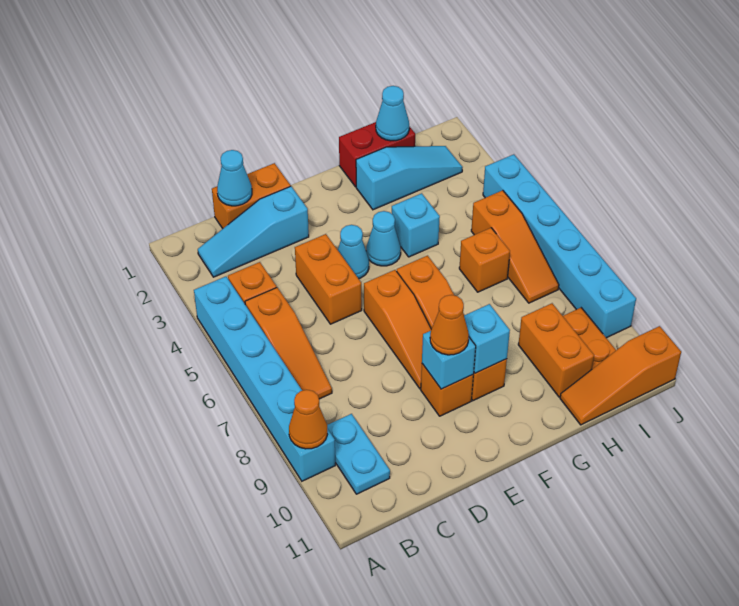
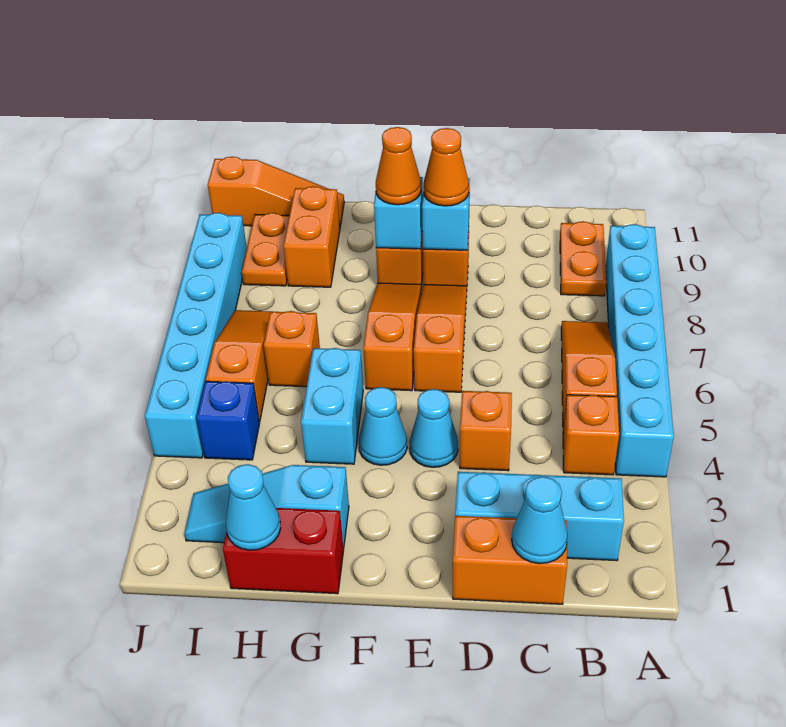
orange 1x1 cone [289,390,327,449] -> orange 1x1 cone moved to [376,127,421,205]
cyan 1x3 slope [198,186,309,277] -> cyan 1x3 brick [455,472,624,561]
cyan 1x2 plate [327,414,390,494] -> orange 1x2 plate [560,221,606,296]
orange 1x2 brick [295,234,362,324] -> orange 1x1 brick [460,391,512,471]
cyan 1x1 brick [392,193,440,257] -> cyan 1x2 brick [301,348,363,464]
none -> blue 1x1 brick [197,381,260,460]

